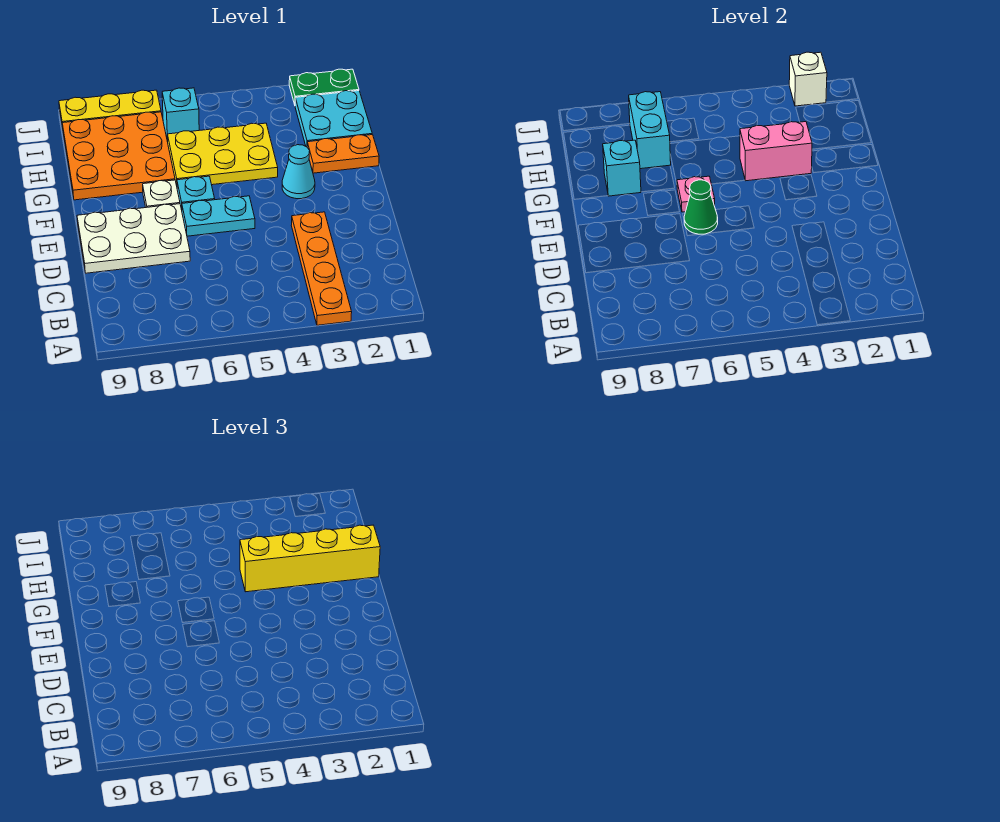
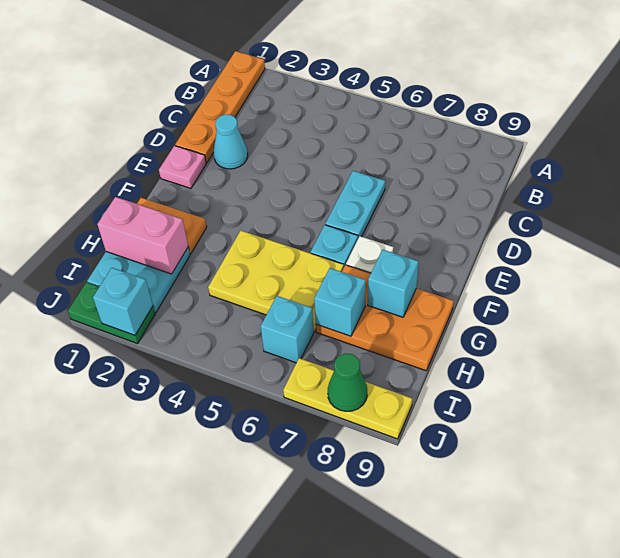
orange 1x4 plate [291,212,352,325] -> orange 1x4 plate moved to [175,51,265,163]
white 2x3 plate [77,204,190,273] -> none
cyan 1x2 plate [182,196,255,236] -> cyan 1x2 plate turned to [325,171,385,238]
green 1x1 cone [684,180,718,234] -> green 1x1 cone moved to [328,353,367,411]
cyan 1x1 cone [282,145,315,199] -> cyan 1x1 cone moved to [214,114,248,169]
pink 1x1 plate [677,176,715,212] -> pink 1x1 plate moved to [159,146,206,188]
yellow 1x4 brick [240,525,380,592] -> none
pink 1x2 brick [740,122,812,181] -> pink 1x2 brick moved to [97,197,188,274]
orange 3x3 plate [62,112,175,200] -> orange 2x3 plate [316,265,454,371]
cyan 1x2 brick [629,92,671,169] -> cyan 1x1 brick [314,268,366,336]
white 1x1 brick [789,52,827,106] -> cyan 1x1 brick [93,268,153,335]

